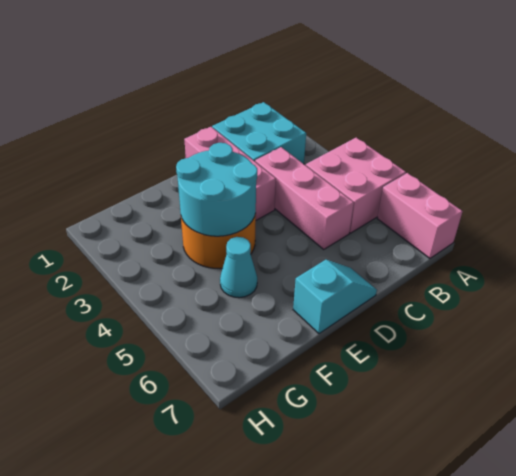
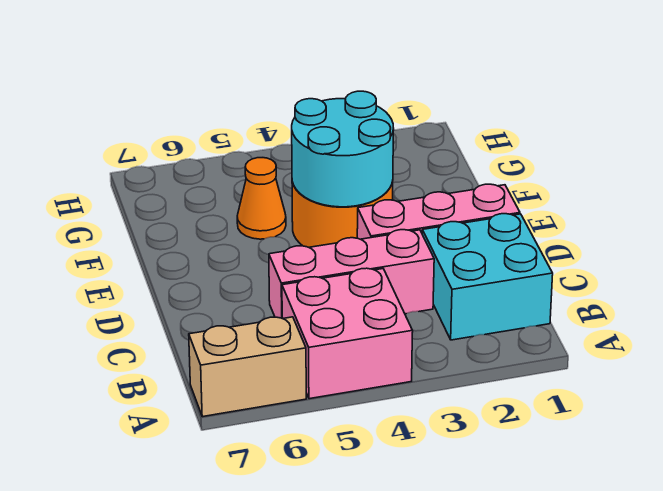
pink 1x2 brick [377,173,463,258] -> tan 1x2 brick [189,317,306,417]
cyan 1x2 slope [293,260,377,334] -> none
cyan 1x1 cone [220,237,257,298] -> orange 1x1 cone [237,158,286,239]

